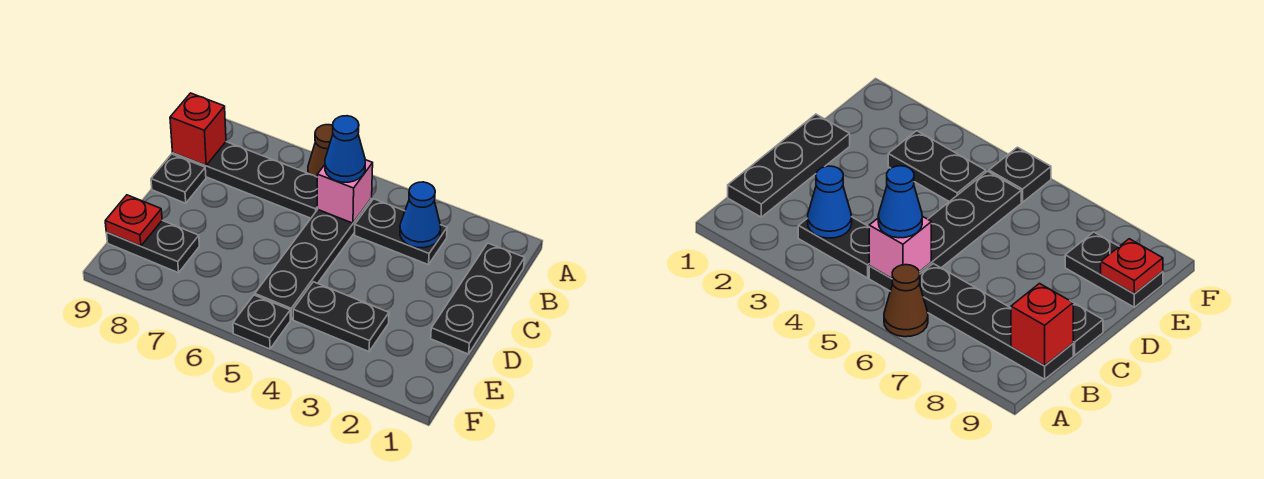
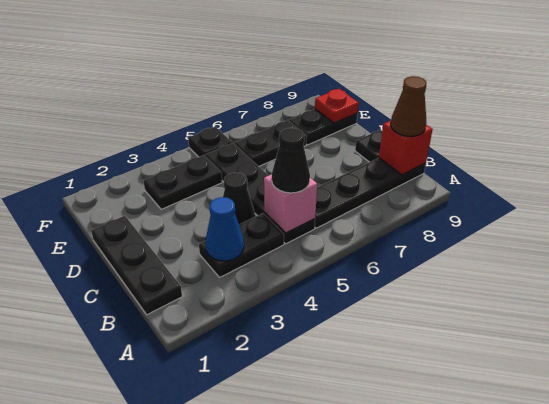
brown 1x1 cone [308,125,333,177] -> brown 1x1 cone moved to [391,76,426,136]
blue 1x1 cone [325,116,365,182] -> black 1x1 cone [272,128,310,193]
none -> black 1x1 cone [223,173,255,224]
none -> black 1x2 plate [235,120,307,166]

